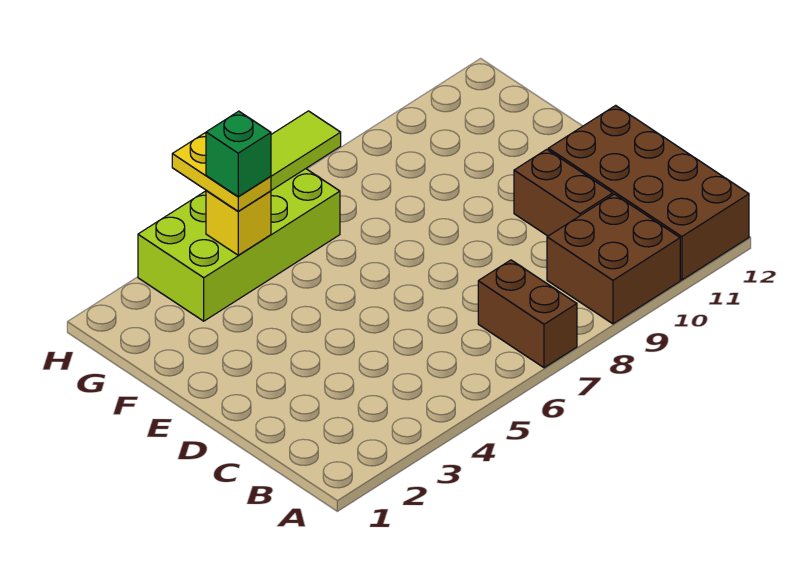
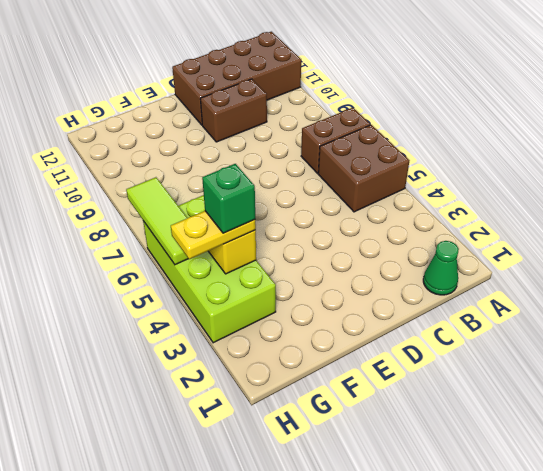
brown 2x2 brick [547,194,680,324] -> brown 2x2 brick moved to [318,125,409,212]
none -> green 1x1 cone [423,241,459,295]

